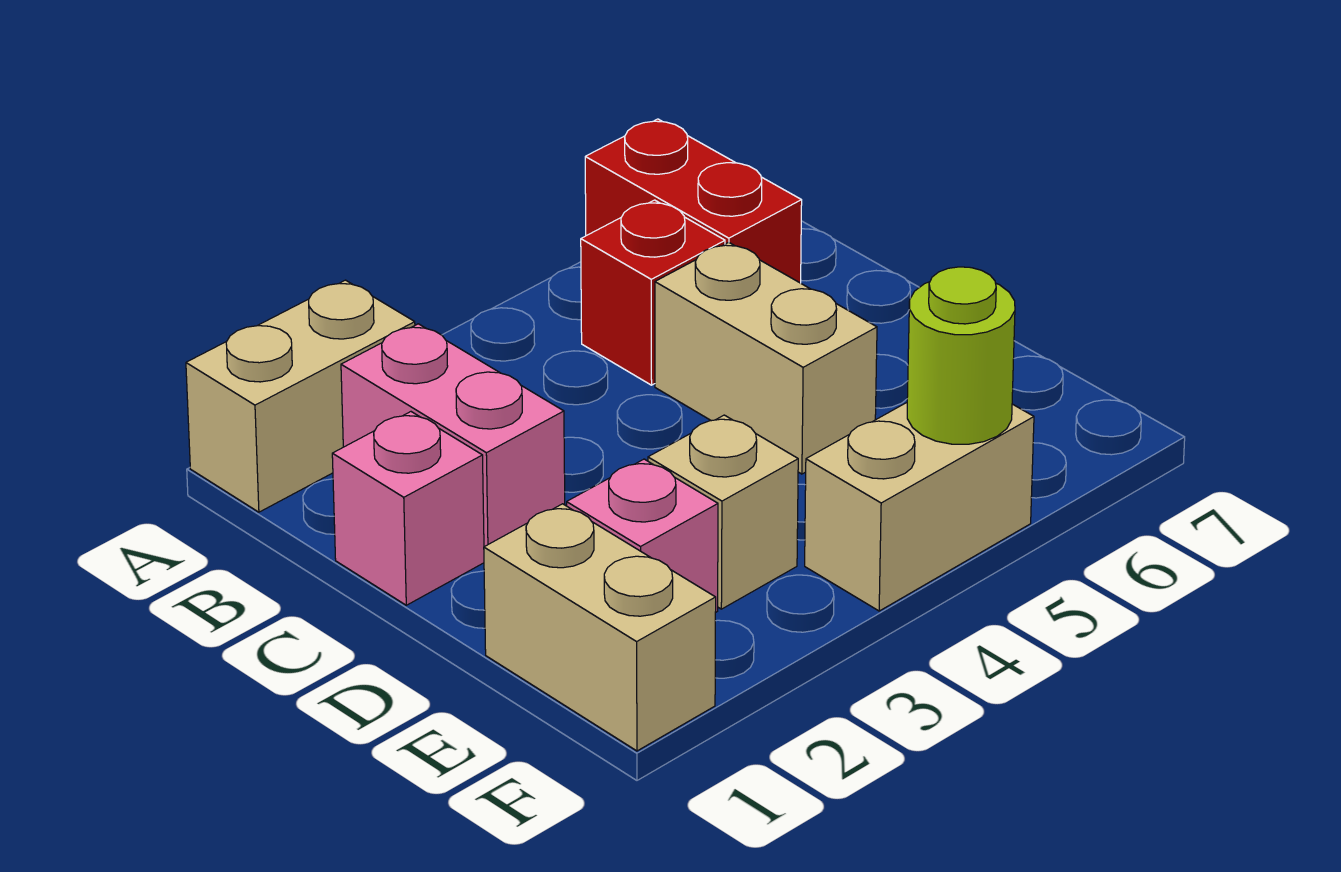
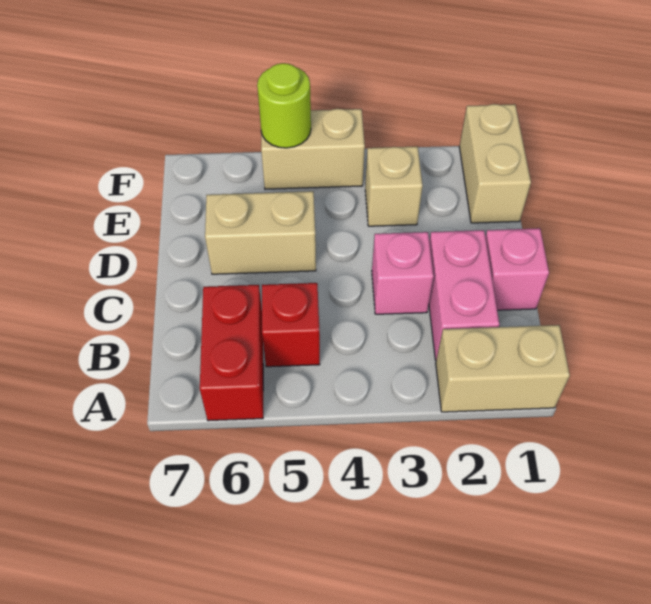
tan 1x2 brick [655,242,877,474] -> tan 1x2 brick turned to [205,191,316,274]
pink 1x1 brick [567,459,718,613] -> pink 1x1 brick moved to [372,232,434,314]

